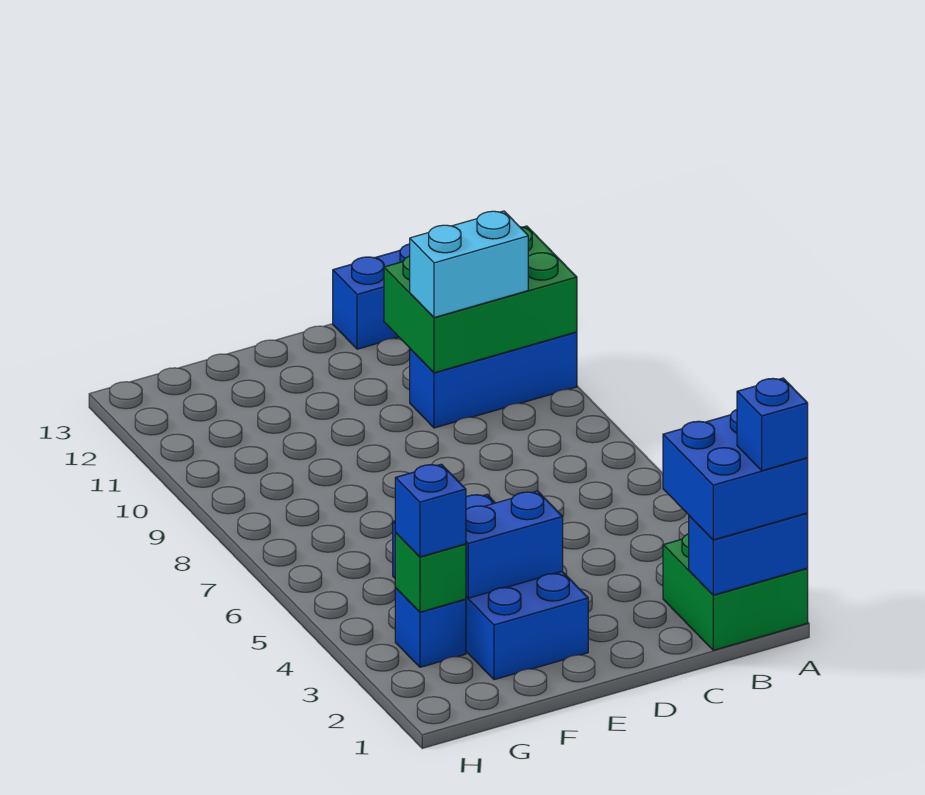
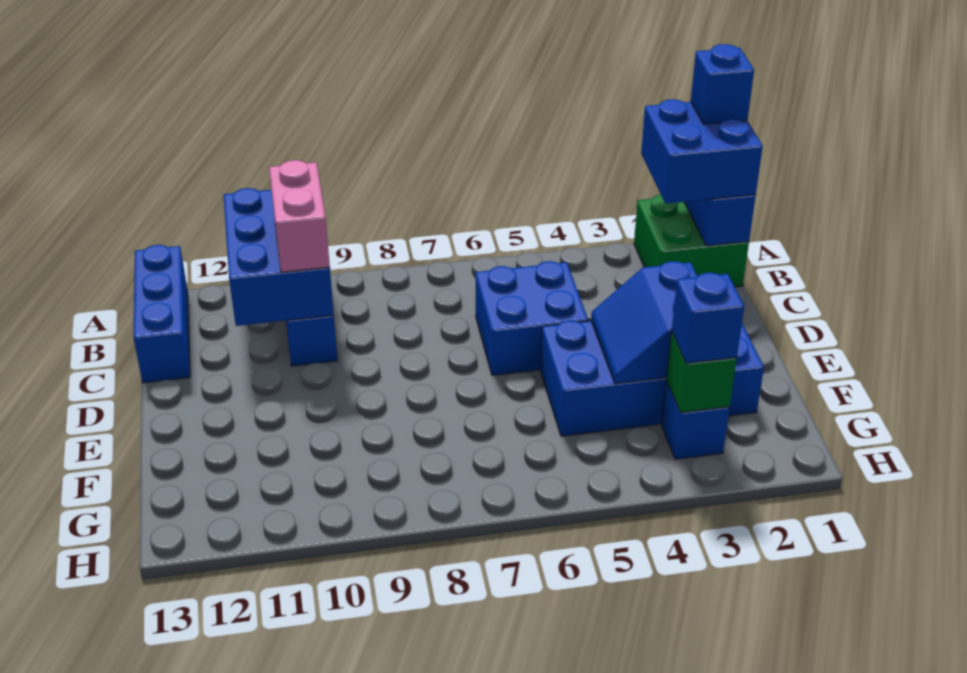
green 2x3 brick [384,226,577,373] -> blue 2x3 brick [224,188,334,326]
cyan 1x2 brick [410,211,528,318] -> pink 1x2 brick [269,160,330,272]
none -> blue 2x2 brick [476,261,588,375]

